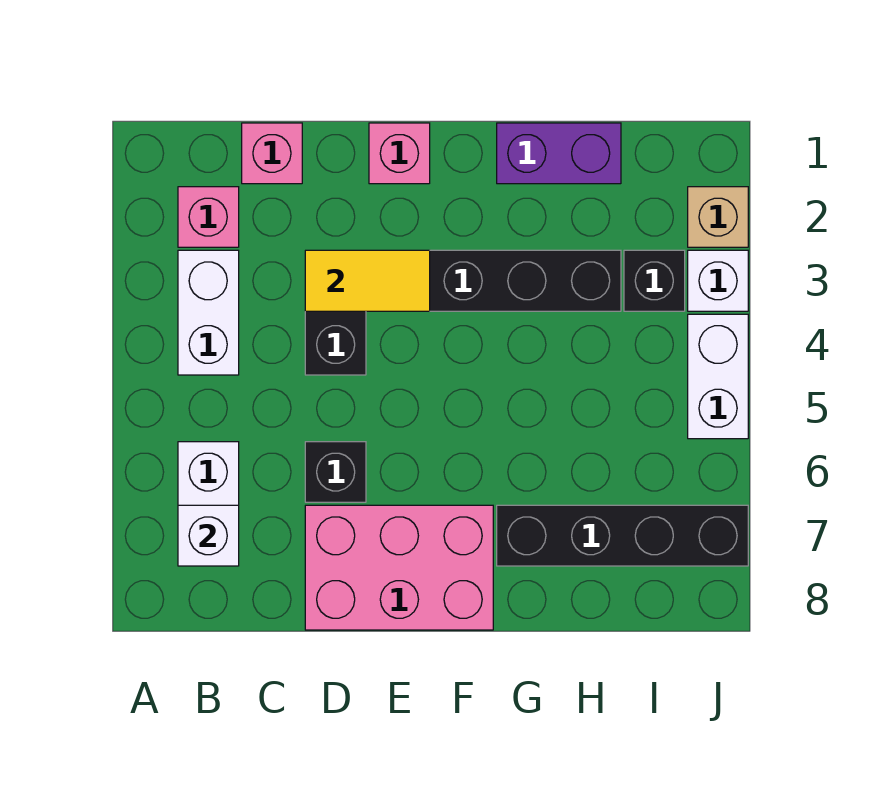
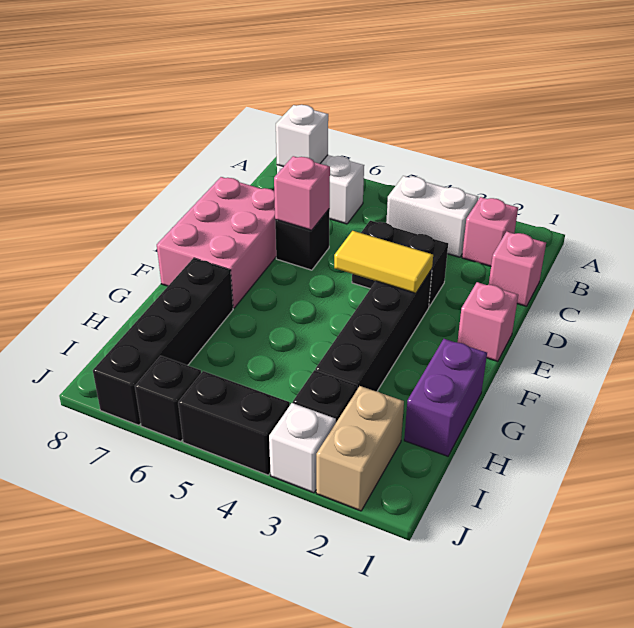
yellow 1x2 tile [305,250,430,311] -> yellow 1x2 tile turned to [334,231,433,293]
none -> pink 1x1 brick [274,156,330,230]
tan 1x1 brick [688,187,748,247] -> tan 1x2 brick [316,386,404,511]
white 1x2 brick [688,314,748,439] -> black 1x2 brick [178,371,290,475]
none -> black 1x1 brick [135,356,201,441]

